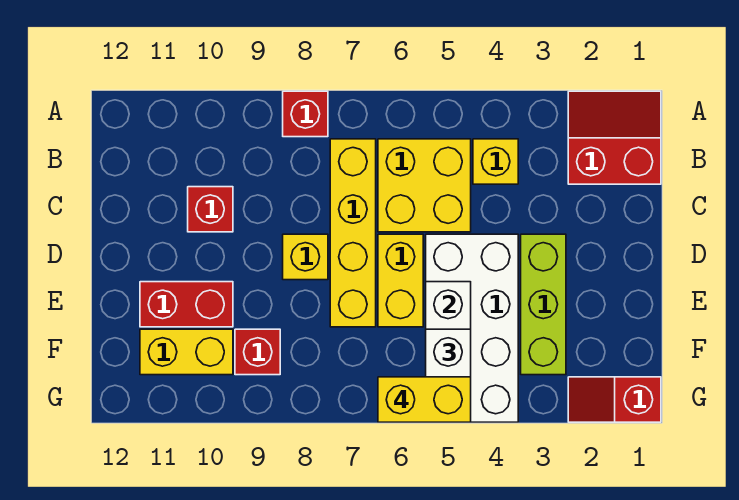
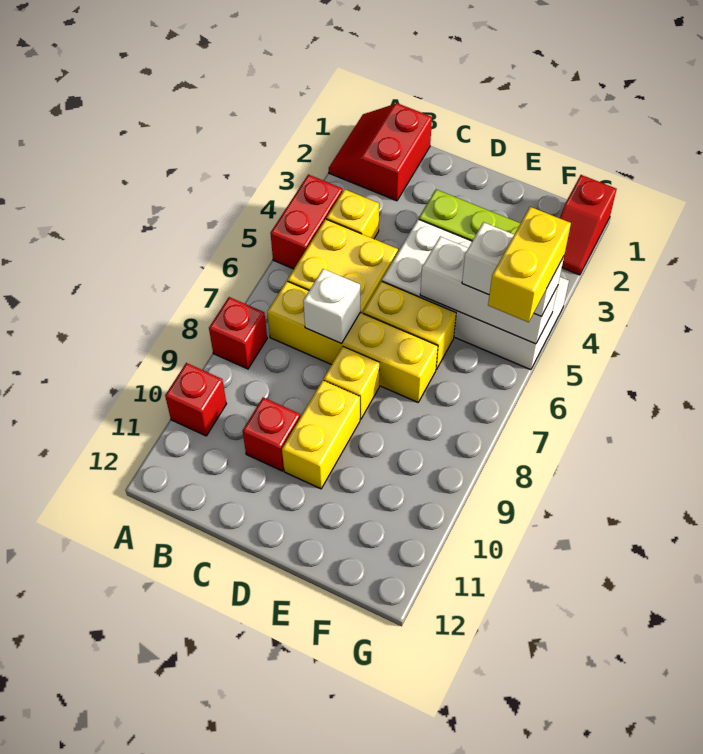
none -> white 1x1 brick [303,269,360,344]
red 1x2 brick [140,282,233,327] -> red 1x2 brick moved to [270,174,343,269]
red 1x1 brick [235,329,280,375] -> red 1x1 brick moved to [165,363,226,436]
yellow 1x2 brick [140,329,233,375] -> yellow 1x2 brick moved to [282,380,360,489]

